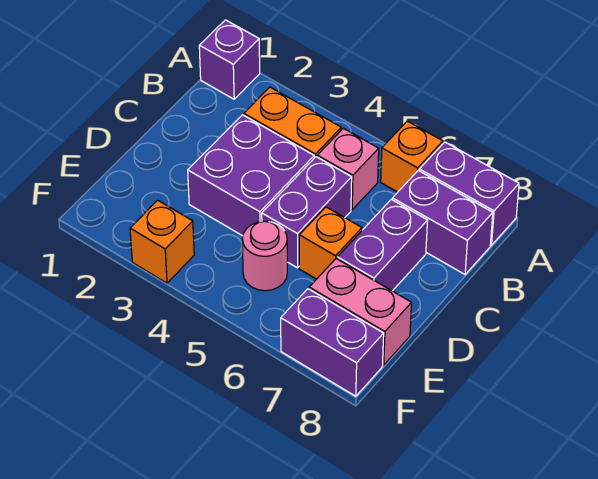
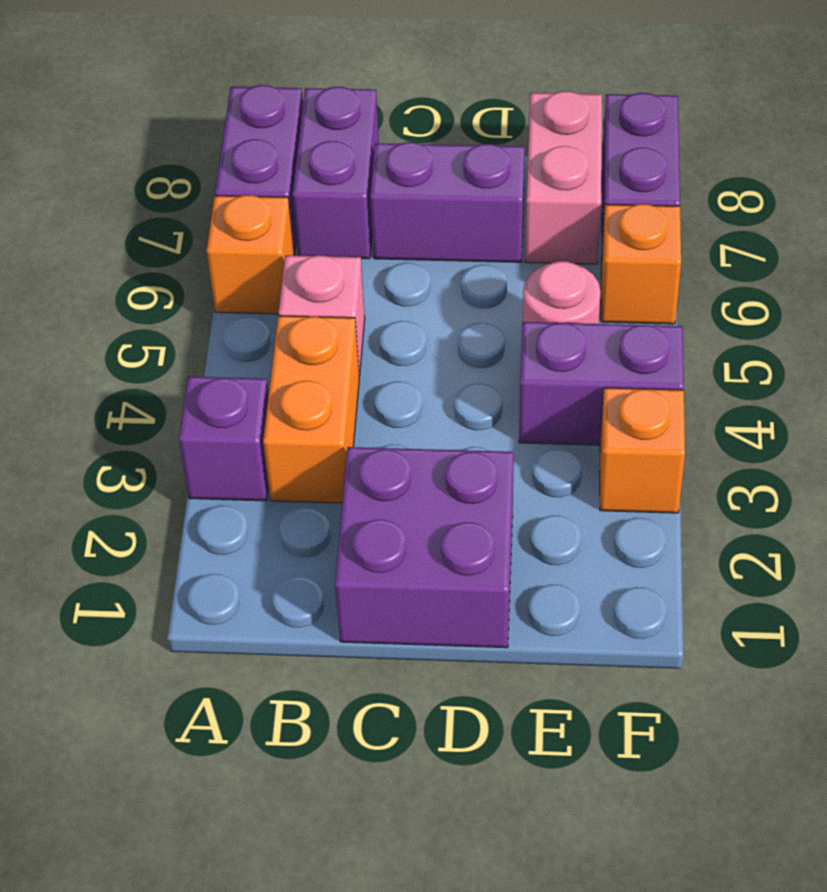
purple 1x1 brick [199,20,260,99] -> purple 1x1 brick moved to [179,377,269,501]
purple 2x2 brick [188,115,314,236] -> purple 2x2 brick moved to [335,447,514,648]
purple 1x2 brick [262,157,352,268] -> purple 1x2 brick moved to [519,322,684,445]
orange 1x1 brick [299,207,362,279] -> orange 1x1 brick moved to [601,204,681,324]

